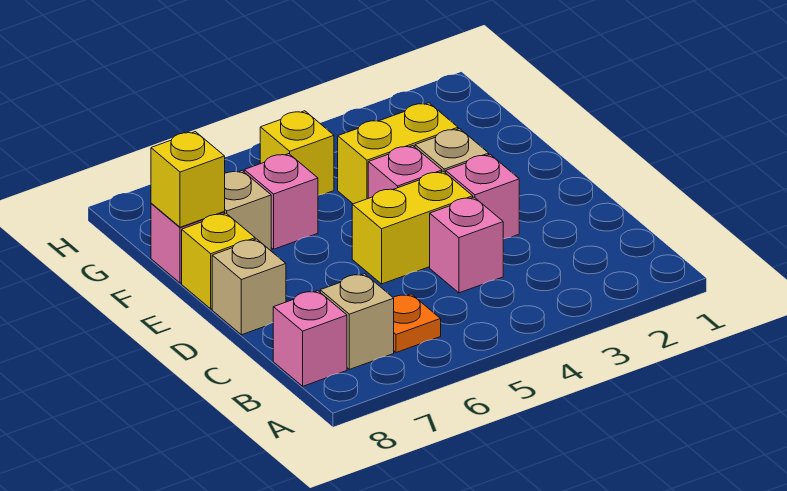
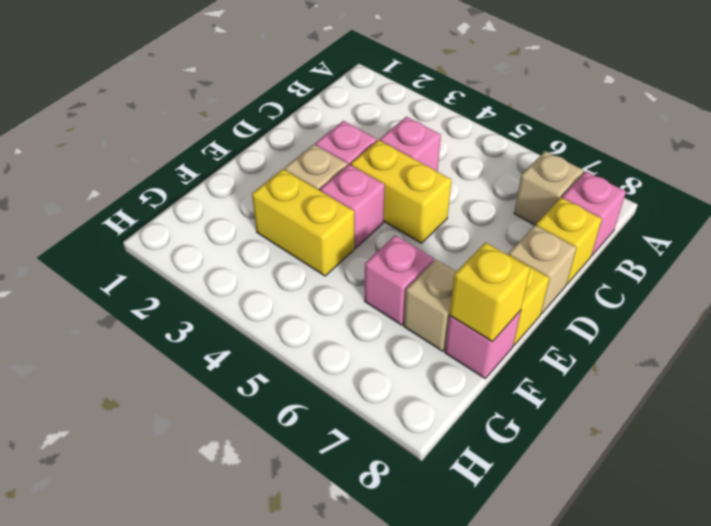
orange 1x1 plate [393,294,441,353] -> none
yellow 1x1 brick [260,111,334,195] -> yellow 1x1 brick moved to [536,197,602,284]

